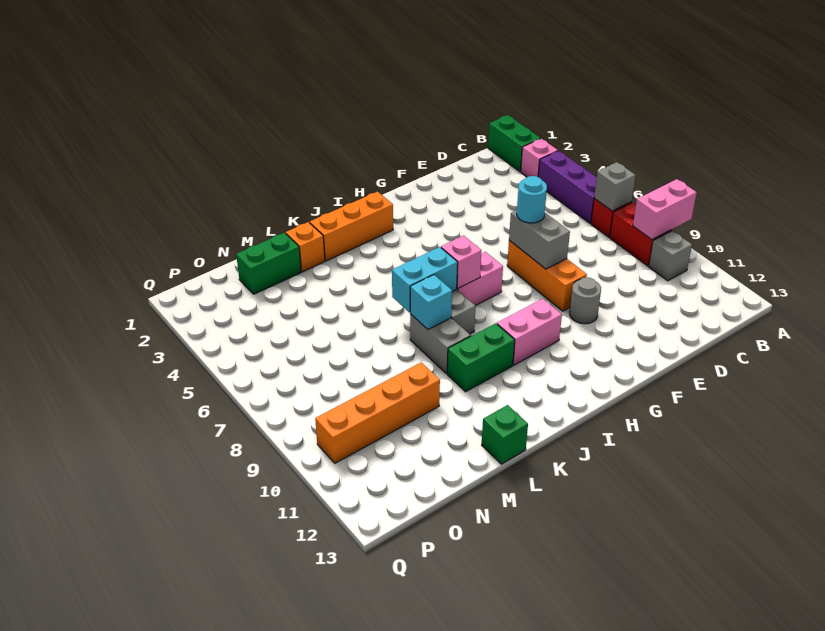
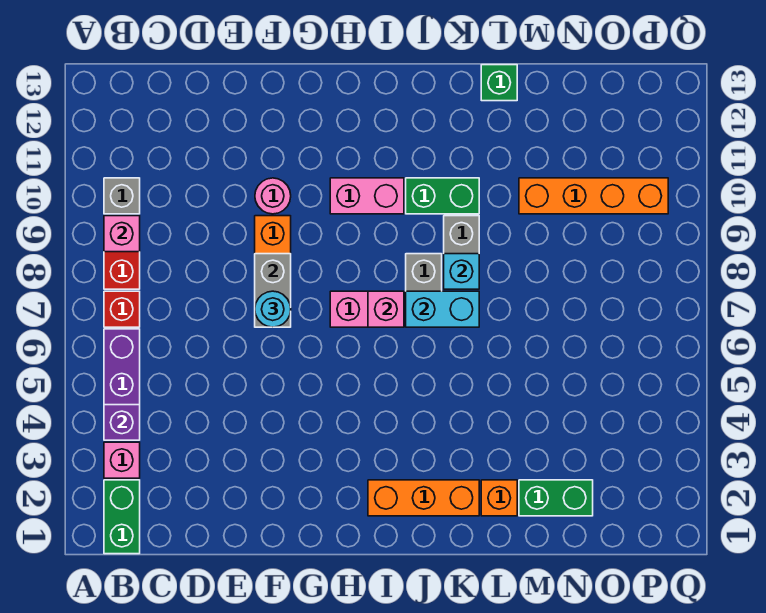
pink 1x2 brick [633,179,697,240] -> pink 1x1 brick [104,216,140,252]
none -> purple 1x1 brick [104,405,140,440]
grey 1x1 brick [594,162,636,211] -> none
grey 1x1 round brick [570,277,601,324] -> pink 1x1 round brick [255,178,291,214]

